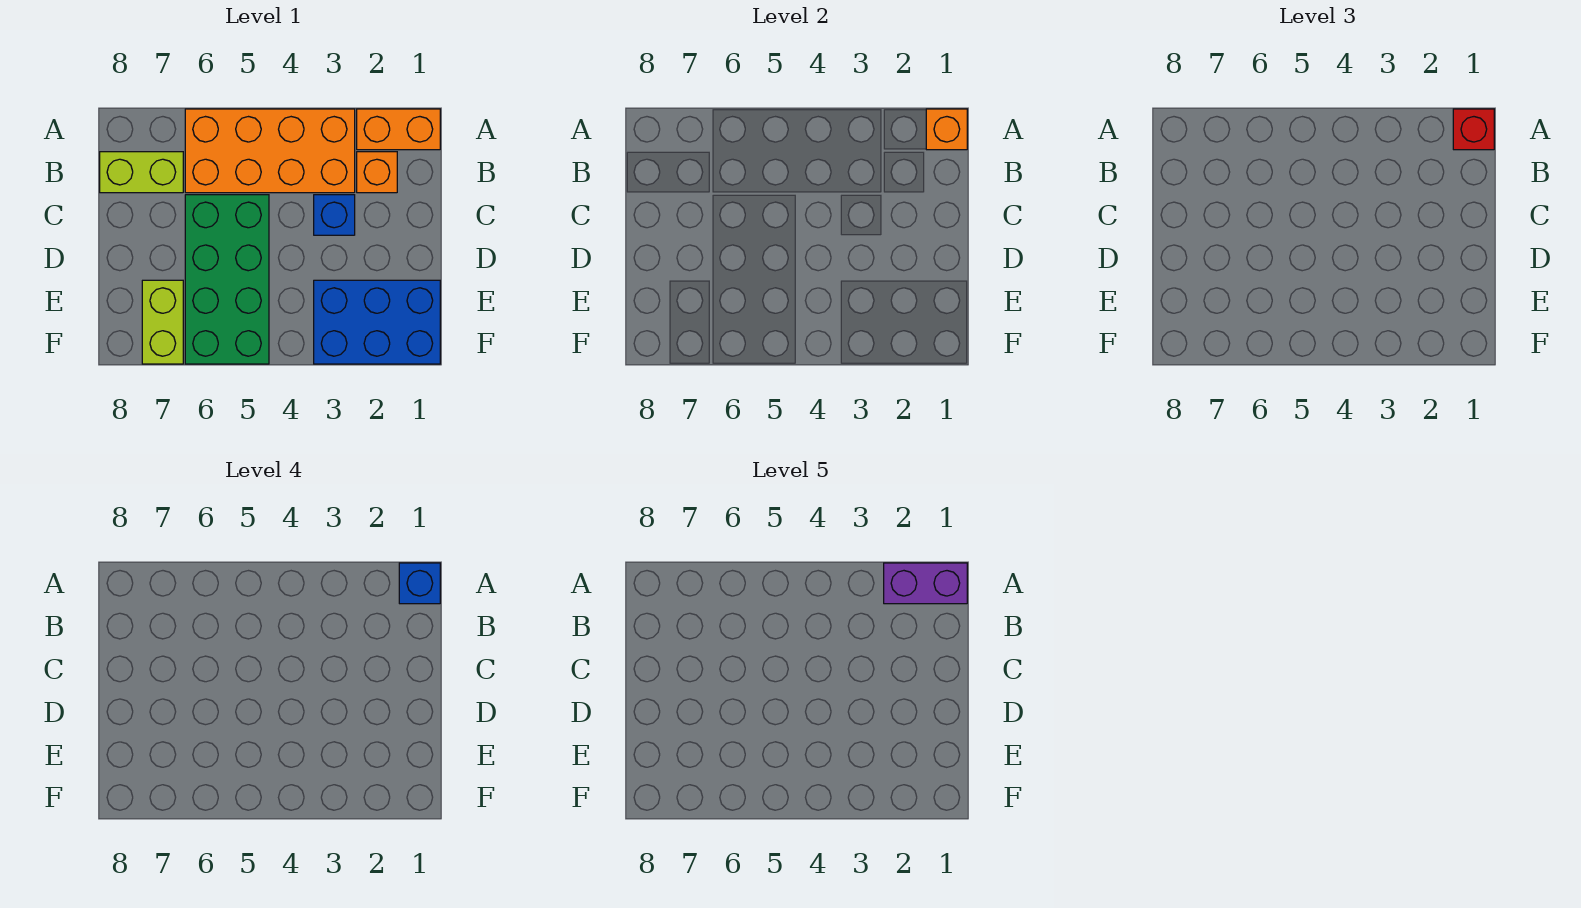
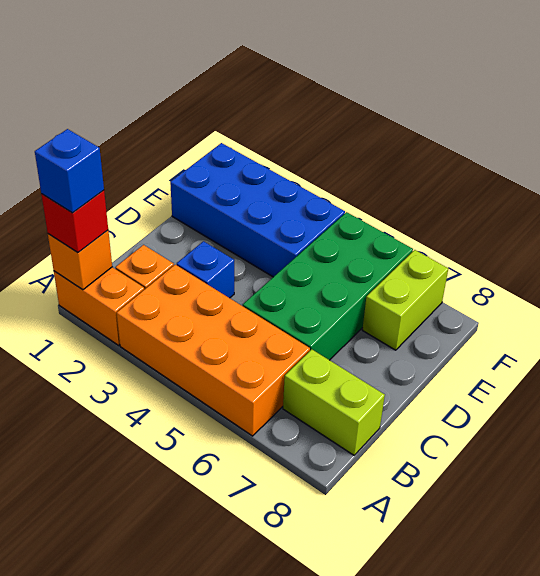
purple 1x2 brick [884,563,967,604] -> none
blue 2x3 brick [314,280,440,364] -> blue 2x4 brick [170,143,345,277]

